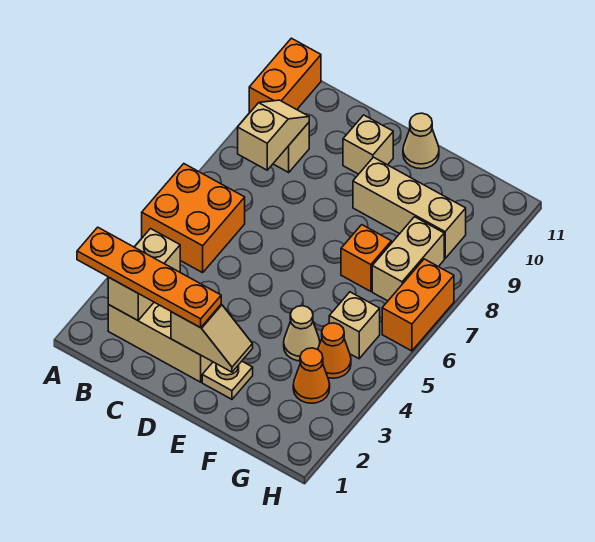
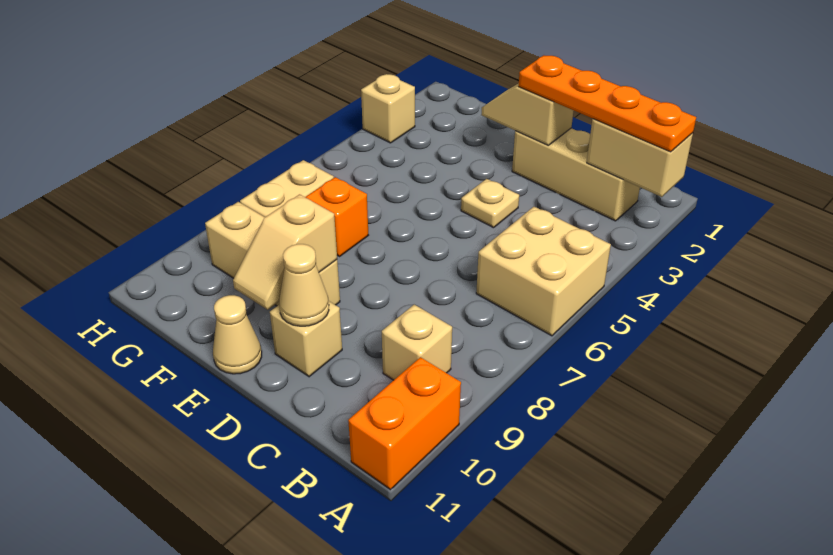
orange 2x2 brick [142,164,245,273] -> tan 2x2 brick [476,207,611,336]
tan 1x2 brick [108,229,180,320] -> tan 1x2 brick turned to [587,119,693,197]
tan 1x2 slope [238,100,309,170] -> tan 1x2 slope moved to [233,194,337,310]
tan 1x1 plate [202,361,253,399] -> tan 1x1 plate moved to [461,179,519,228]
tan 1x1 cone [284,306,320,361] -> tan 1x1 cone moved to [279,244,329,326]
orange 1x1 cone [293,348,330,403] -> none
orange 1x1 cone [318,323,351,378] -> none
tan 1x1 brick [329,292,380,359] -> tan 1x1 brick moved to [361,74,415,143]
orange 1x2 brick [382,259,454,351] -> none

